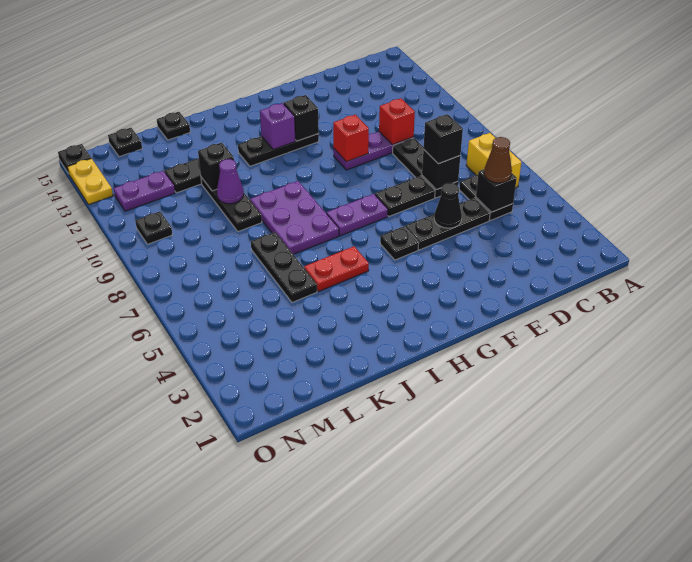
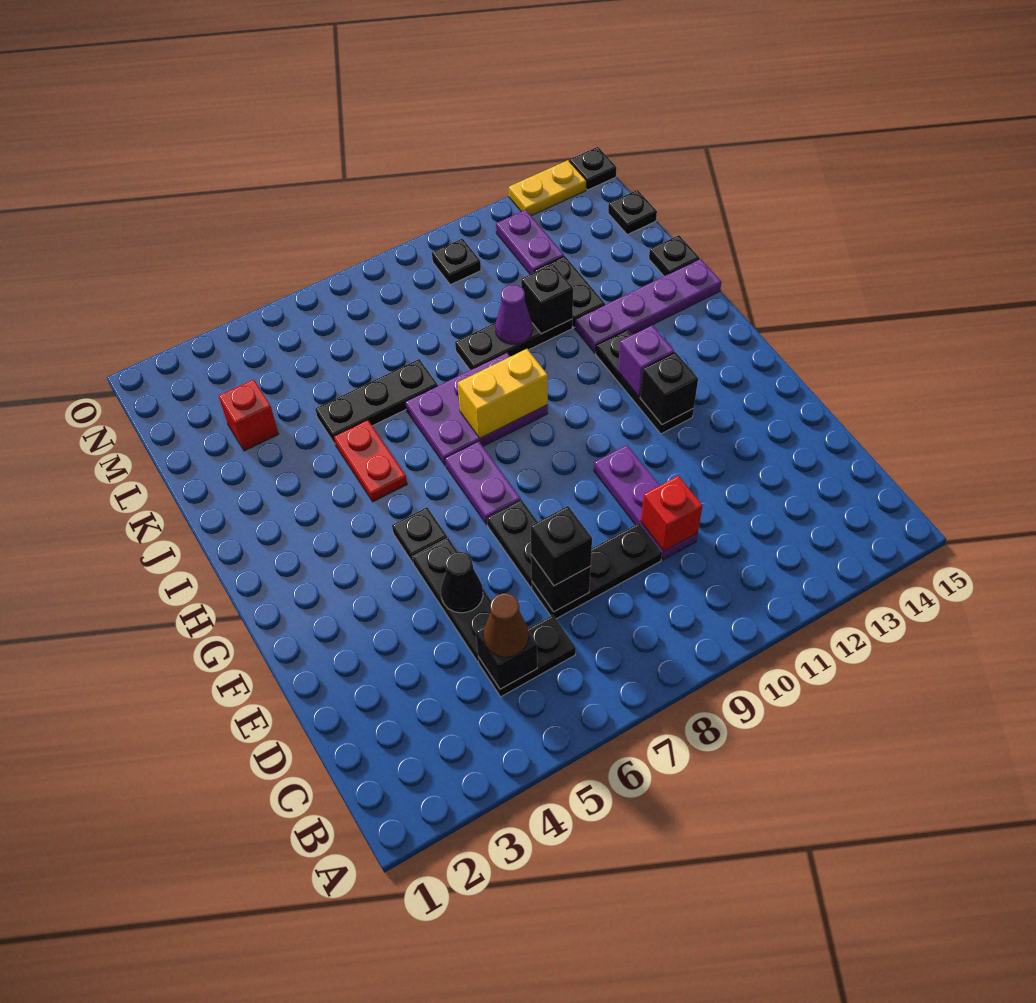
yellow 1x2 brick [466,133,521,188] -> yellow 1x2 brick moved to [458,349,548,438]
red 1x1 brick [333,115,369,162] -> red 1x1 brick moved to [219,379,279,451]
none -> purple 1x4 plate [575,259,721,353]

